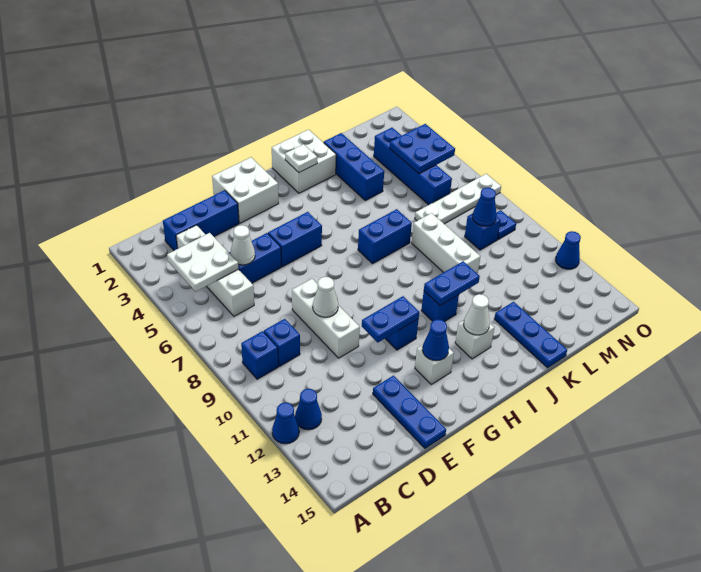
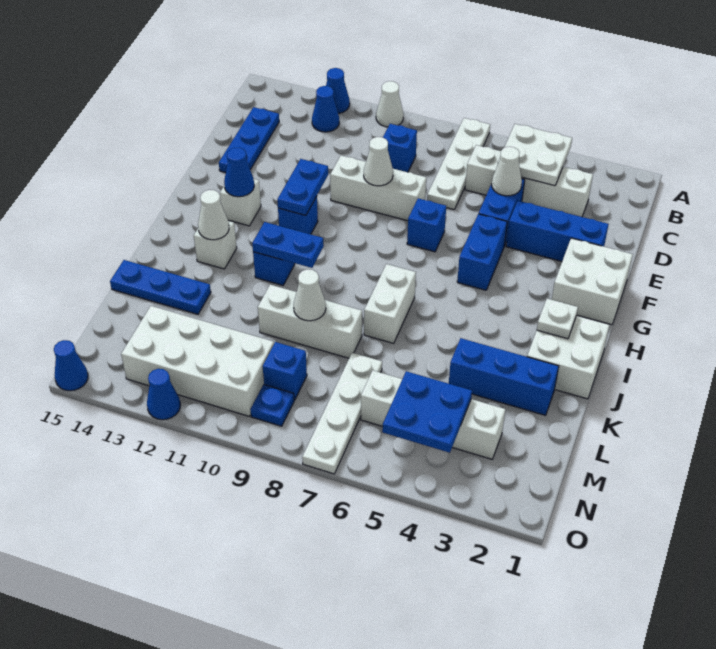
none -> white 1x4 plate [427,118,490,210]
none -> white 1x1 cone [376,81,404,127]
blue 1x1 brick [241,331,278,379] -> blue 1x1 brick moved to [407,198,446,252]
blue 1x3 brick [163,190,239,251] -> blue 1x3 brick turned to [506,201,609,261]
blue 1x3 plate [373,376,446,448] -> blue 1x3 plate turned to [219,107,279,173]
blue 1x2 brick [358,209,412,264] -> white 1x2 brick [364,264,416,343]
blue 1x2 plate [424,261,480,305] -> blue 1x2 plate turned to [252,222,324,268]
none -> white 1x1 cone [294,269,326,321]
blue 1x4 brick [374,128,452,205] -> white 1x4 brick [361,370,505,459]
blue 1x1 cone [473,188,497,226] -> blue 1x1 cone moved to [54,340,88,391]
none -> white 2x4 brick [121,306,274,416]

